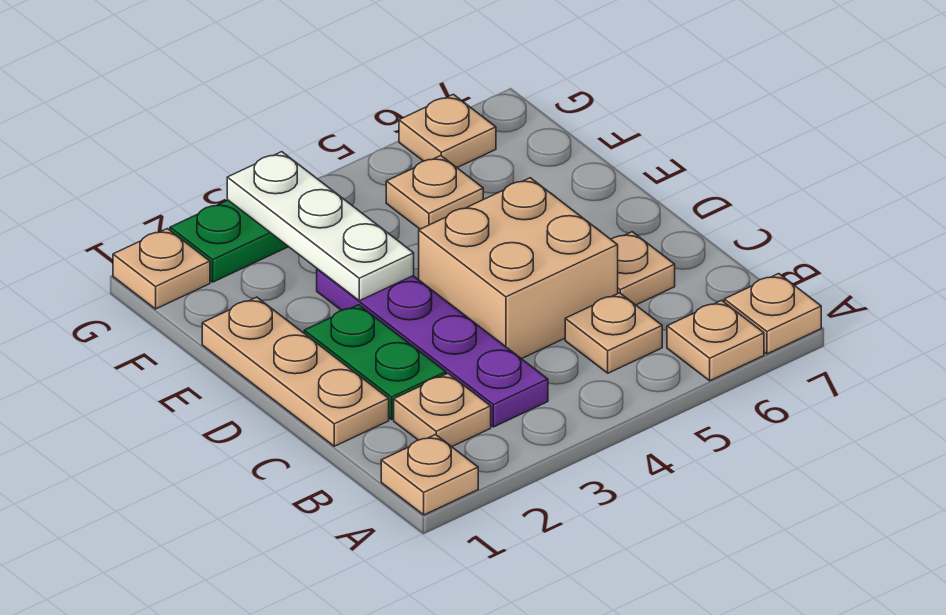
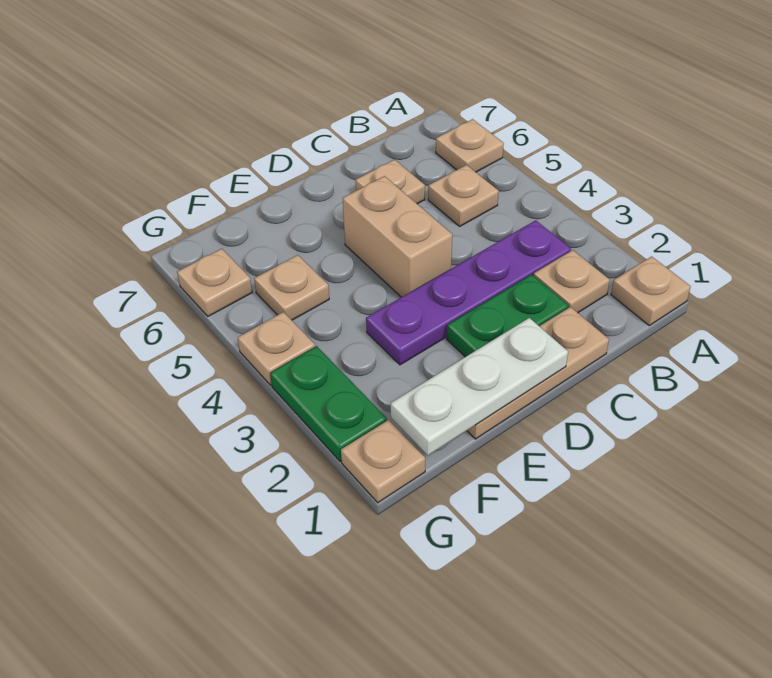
tan 1x1 plate [724,274,821,354] -> tan 1x1 plate moved to [238,312,315,385]
tan 2x2 brick [419,178,618,359] -> tan 1x2 brick [343,176,452,297]
white 1x3 plate [227,152,414,301] -> white 1x3 plate moved to [391,318,568,455]

